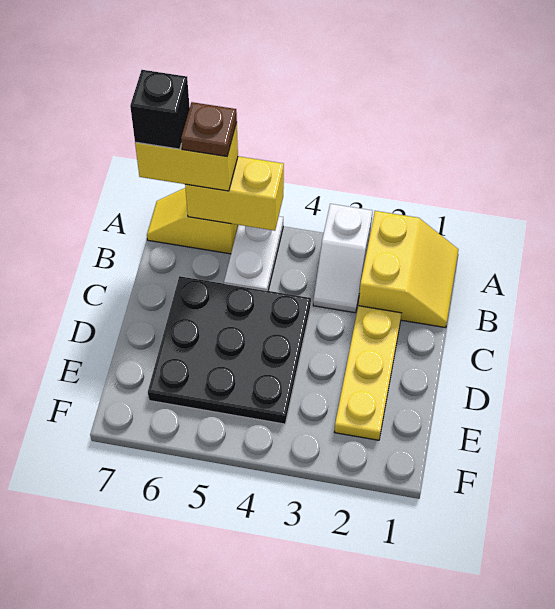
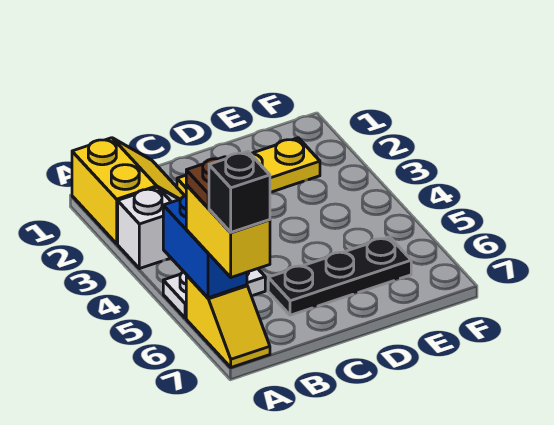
yellow 2x2 slope [359,211,458,328] -> yellow 2x2 slope turned to [72,138,184,244]
yellow 1x2 brick [185,156,284,231] -> blue 1x2 brick [163,196,247,298]
black 3x3 plate [148,276,311,424] -> black 1x3 plate [268,237,411,315]

